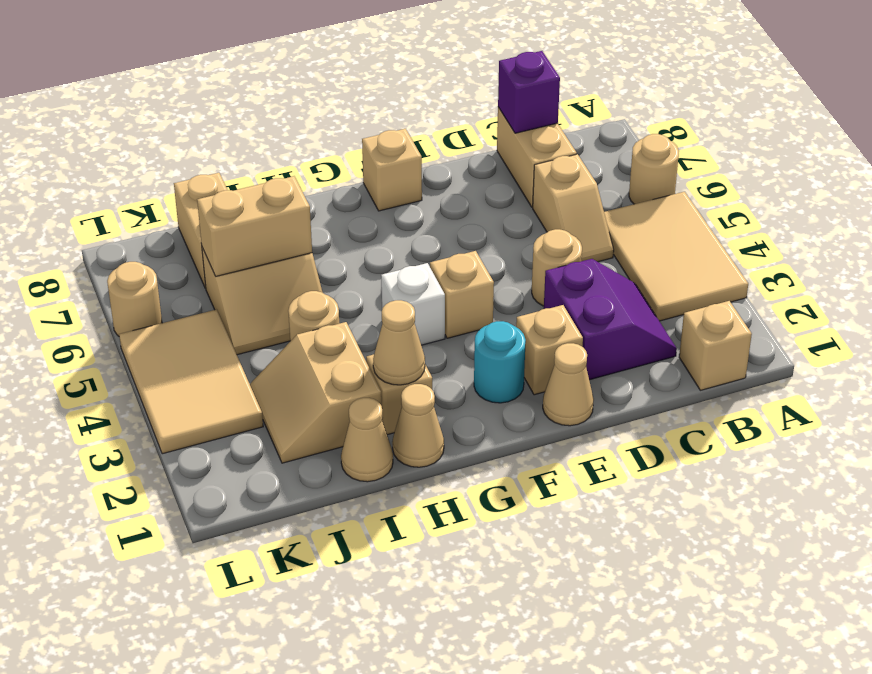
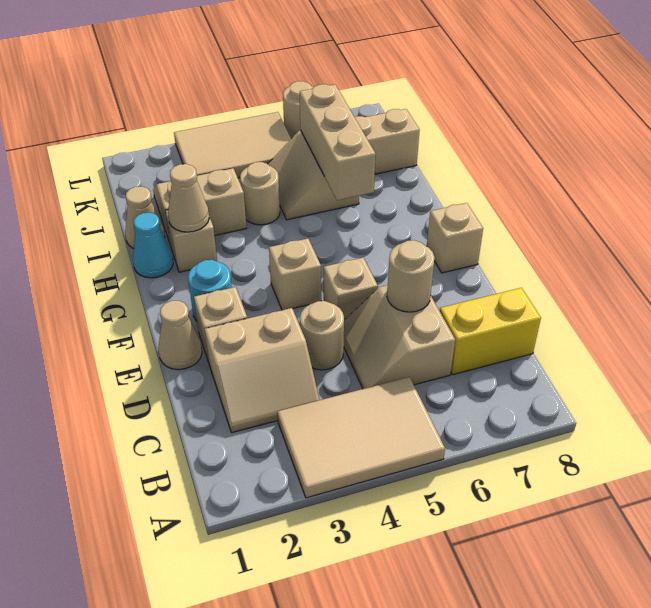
tan 1x1 round brick [629,134,679,204] -> tan 1x1 round brick moved to [387,240,435,312]
tan 1x1 brick [679,301,752,390] -> tan 1x1 brick moved to [324,258,378,320]
purple 2x2 slope [544,259,677,380] -> tan 2x2 slope [205,308,319,433]
tan 1x2 slope [533,154,614,262] -> tan 2x2 slope [344,285,455,389]
tan 1x2 brick [497,107,577,207] -> yellow 1x2 brick [440,288,541,375]
purple 1x1 brick [498,51,560,133] -> none
white 1x1 brick [381,263,445,345] -> none
tan 1x1 cone [392,384,444,467] -> cyan 1x1 cone [133,213,173,278]
tan 1x2 brick [197,176,312,276] -> tan 1x3 brick [300,84,376,200]

